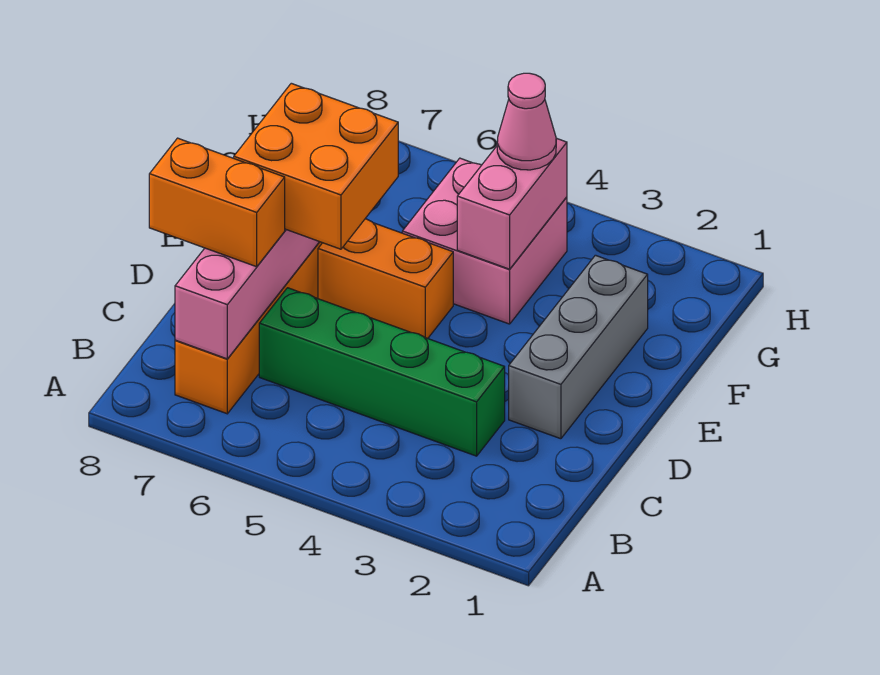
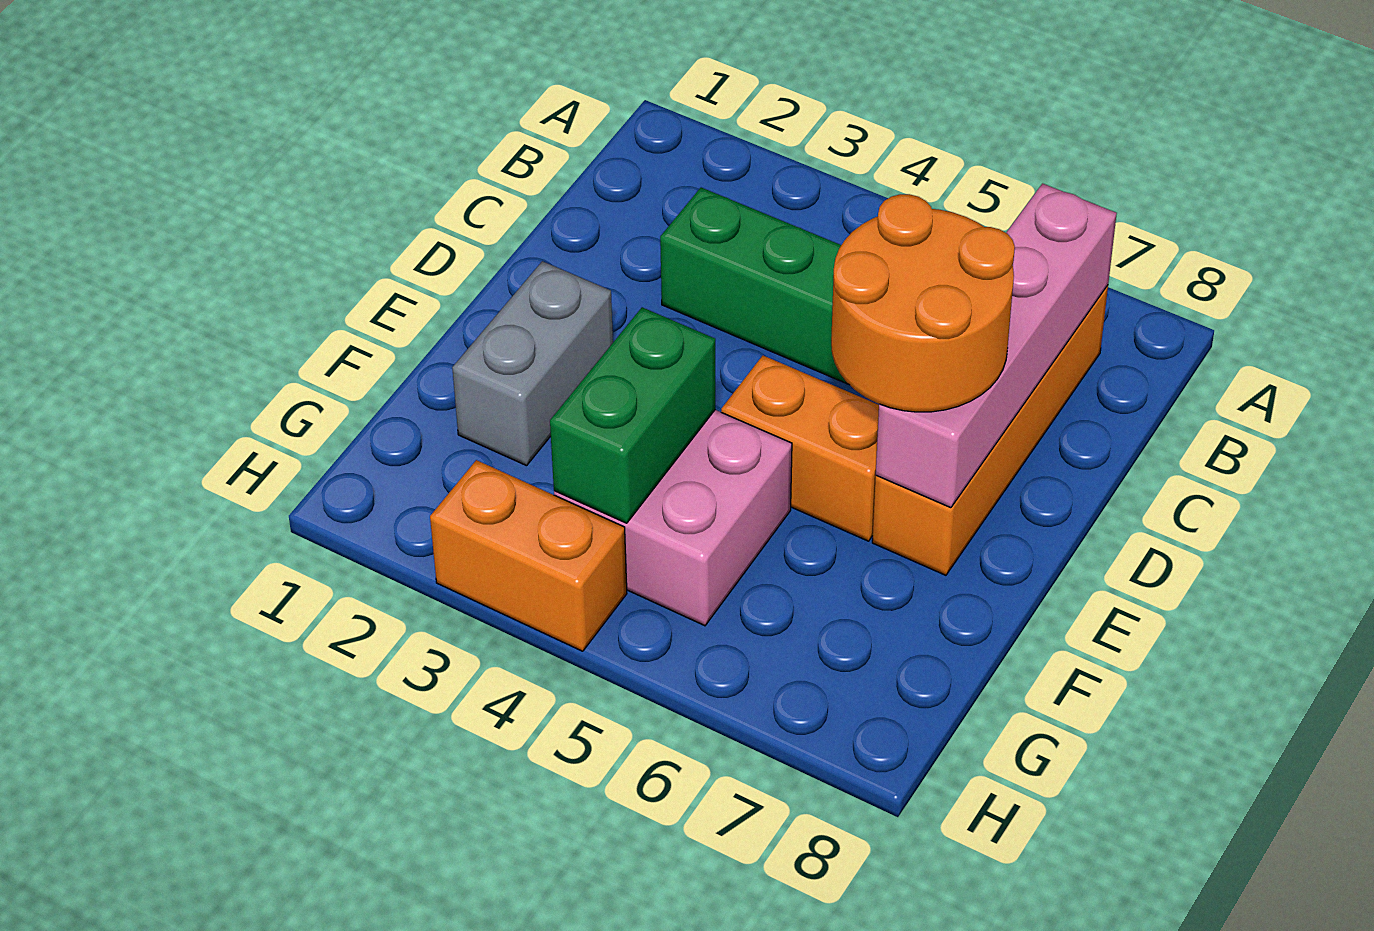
orange 1x2 brick [149,138,285,267] -> orange 1x2 brick moved to [430,460,627,651]
grey 1x3 brick [509,255,648,439] -> grey 1x2 brick [452,261,613,466]
orange 2x2 brick [234,83,398,249] -> orange 2x2 round brick [831,194,1015,412]
pink 1x2 brick [457,138,567,269] -> green 1x2 brick [550,307,715,523]
pink 1x1 cone [497,73,556,170] -> none

